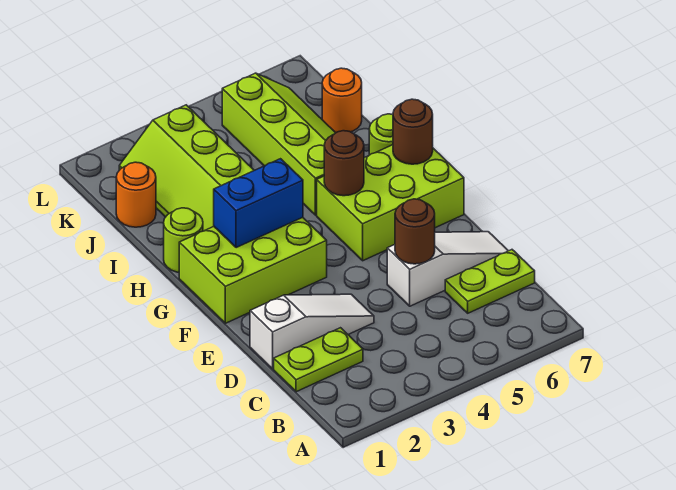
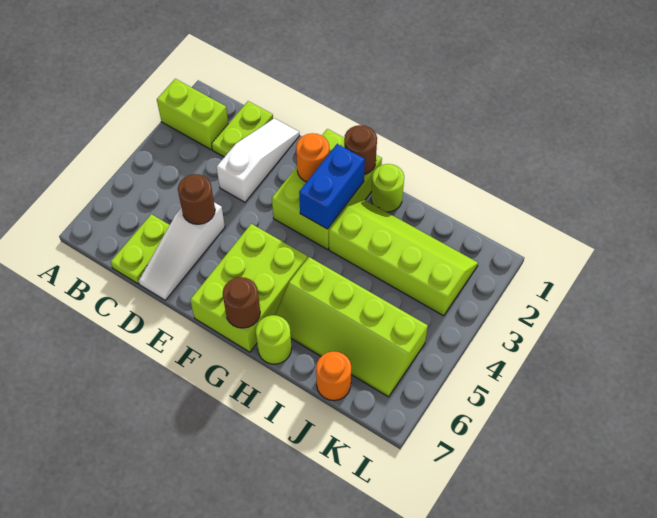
none -> lime 1x2 brick [157,79,228,150]
white 1x3 slope [250,294,374,369] -> white 1x3 slope turned to [217,118,299,202]
brown 1x1 round brick [324,131,364,196] -> brown 1x1 round brick moved to [344,125,377,174]
orange 1x1 round brick [116,162,156,227] -> orange 1x1 round brick moved to [296,133,329,182]

